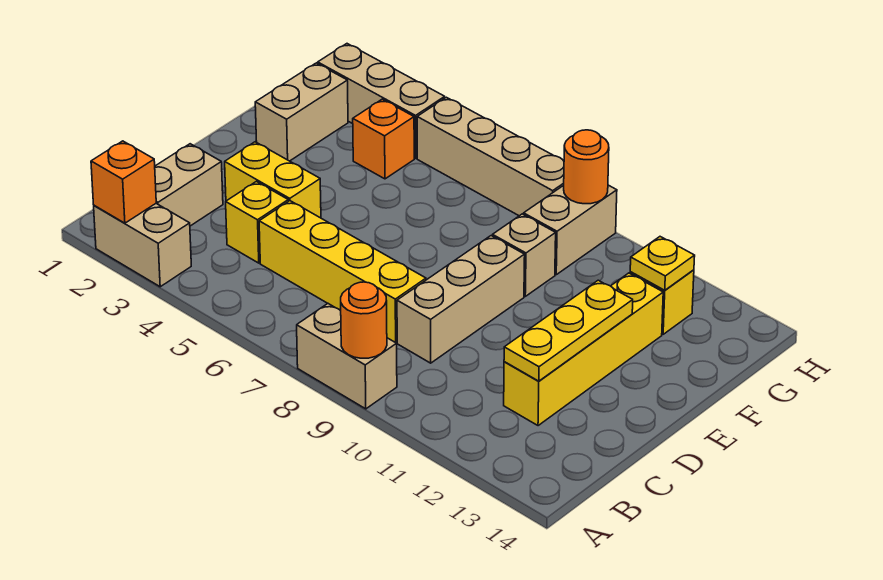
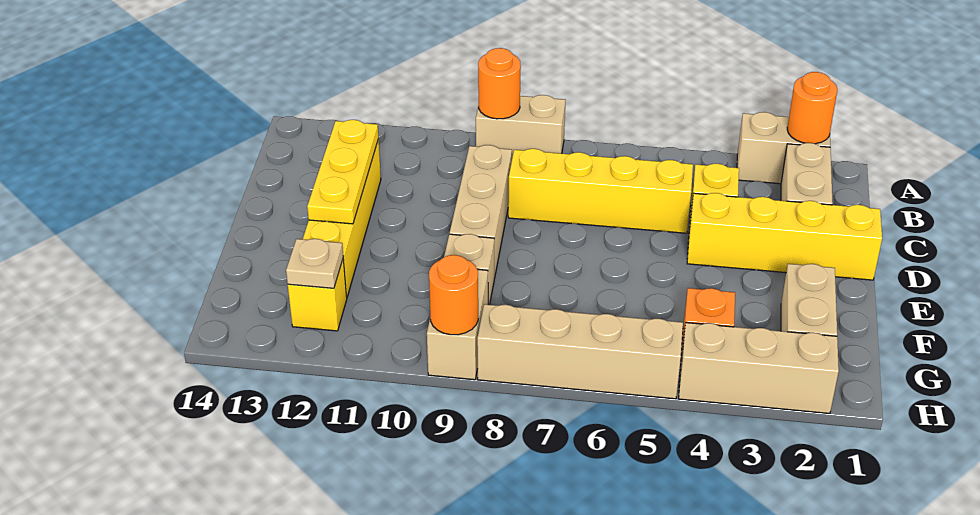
orange 1x1 brick [91,141,156,223] -> orange 1x1 round brick [787,72,838,144]
yellow 1x2 brick [225,142,321,218] -> yellow 1x4 brick [687,193,882,280]
yellow 1x1 plate [630,237,695,290] -> tan 1x1 plate [286,239,343,288]

